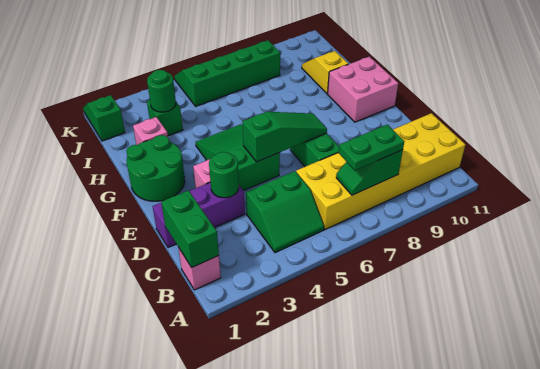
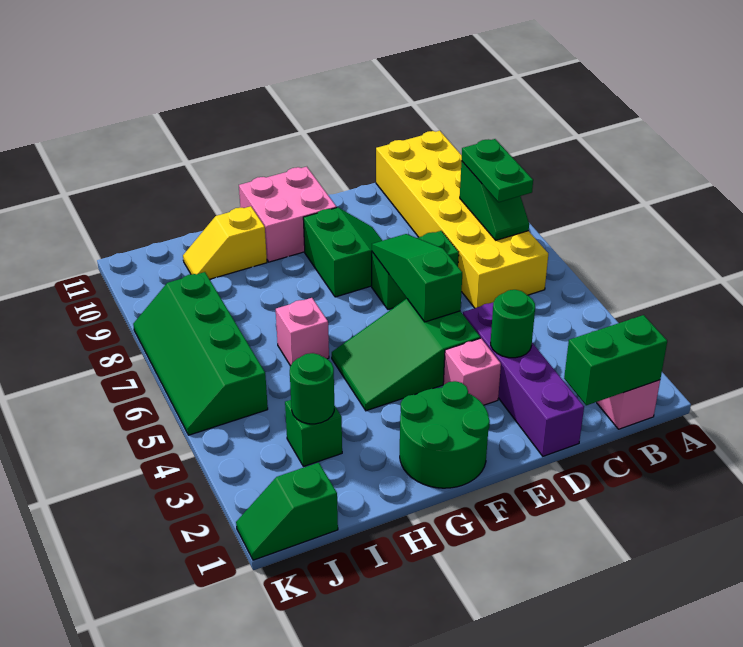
green 2x2 slope [246,171,324,253] -> green 2x2 slope moved to [303,207,382,297]
purple 1x3 brick [153,182,245,248] -> purple 1x4 brick [463,303,584,456]
pink 1x1 brick [133,117,168,145] -> pink 1x1 brick moved to [276,298,329,366]

